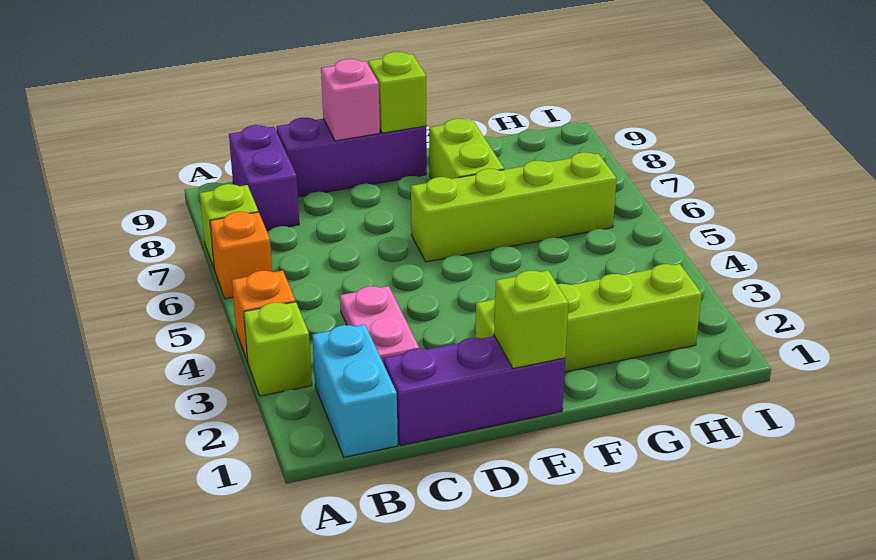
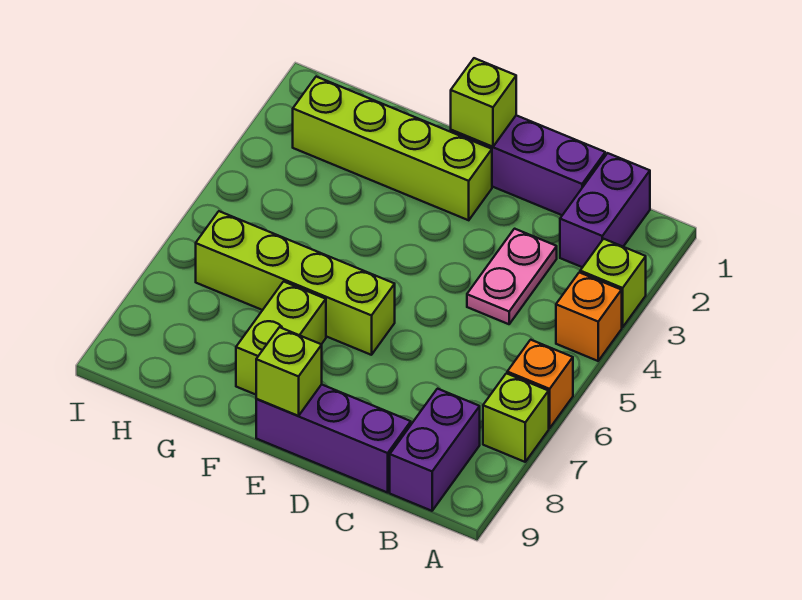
cyan 1x2 brick [312,324,398,457] -> purple 1x2 brick [560,153,650,267]
pink 1x1 brick [321,59,380,141] -> none

